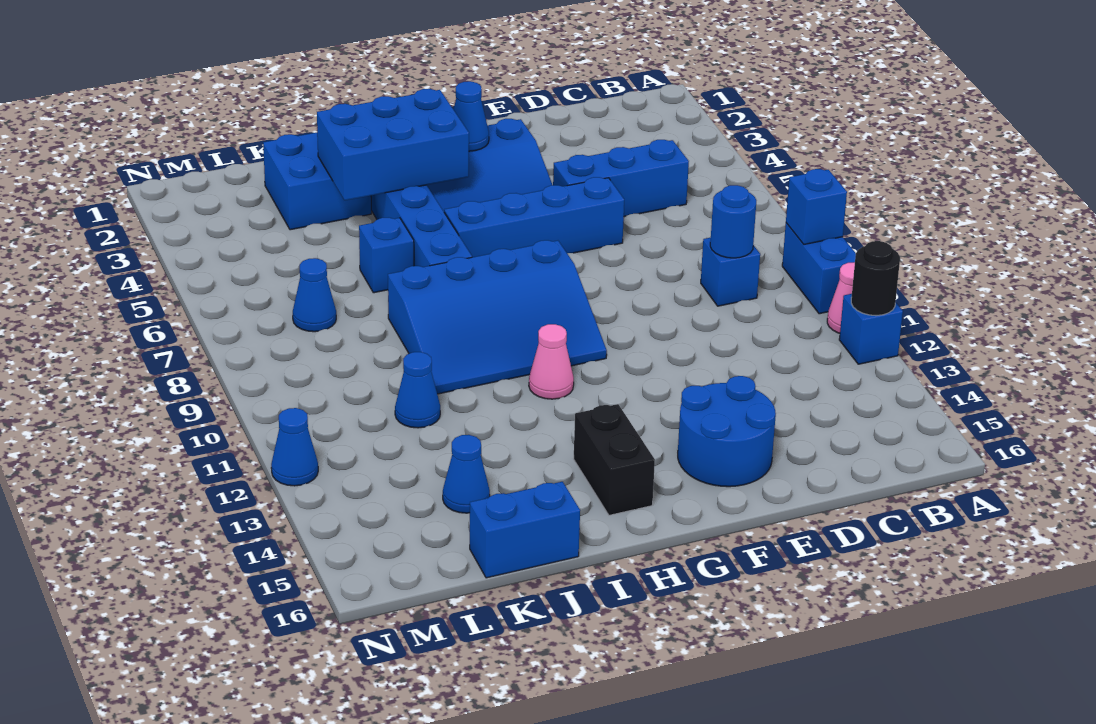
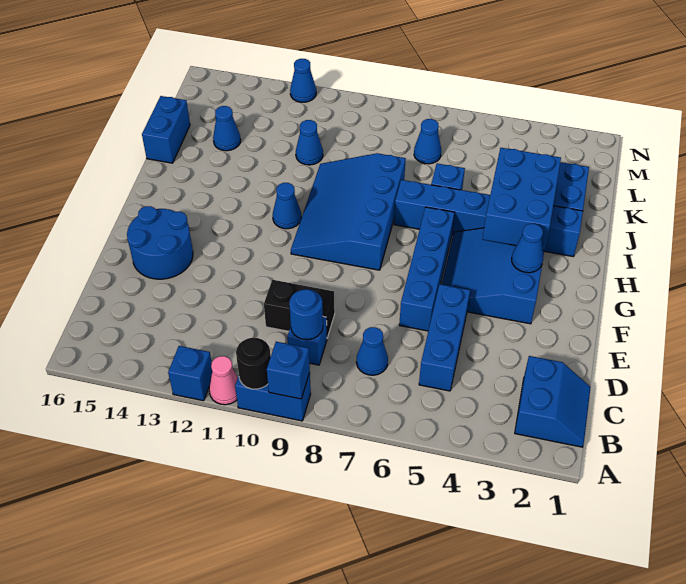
black 1x1 round brick [851,241,900,316] -> black 1x1 round brick moved to [236,338,271,389]
none -> blue 2x2 slope [515,356,591,447]
none -> blue 1x1 cone [356,327,388,375]
pink 1x1 cone [529,324,574,399] -> blue 1x1 cone [273,183,301,229]
black 1x2 brick [574,404,655,515] -> black 1x2 brick moved to [264,280,335,338]

